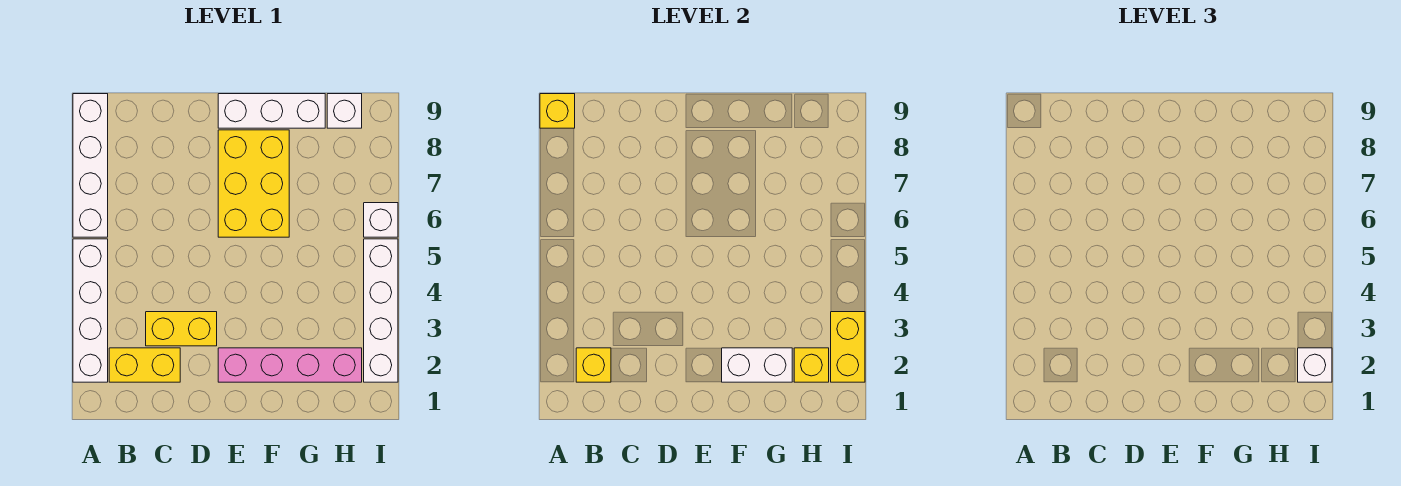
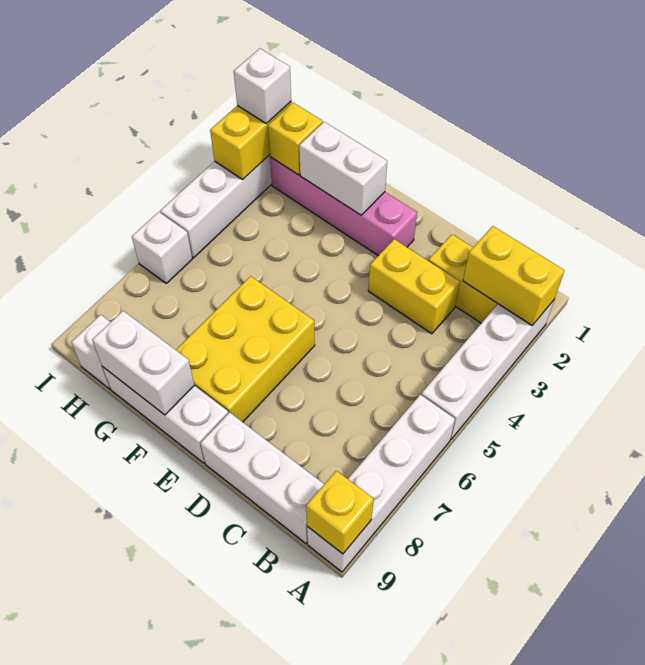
yellow 1x1 brick [576,348,611,382] -> yellow 1x2 brick [463,226,565,325]
none -> white 1x3 brick [200,412,324,544]
none -> white 1x2 brick [92,311,194,415]

